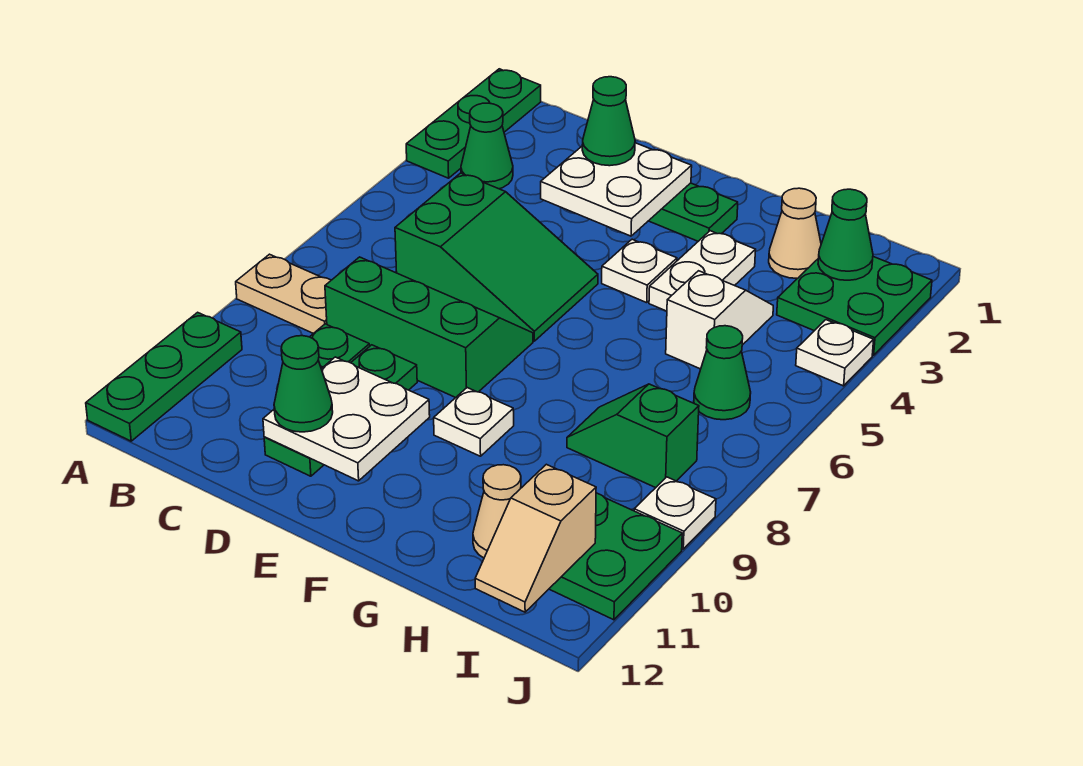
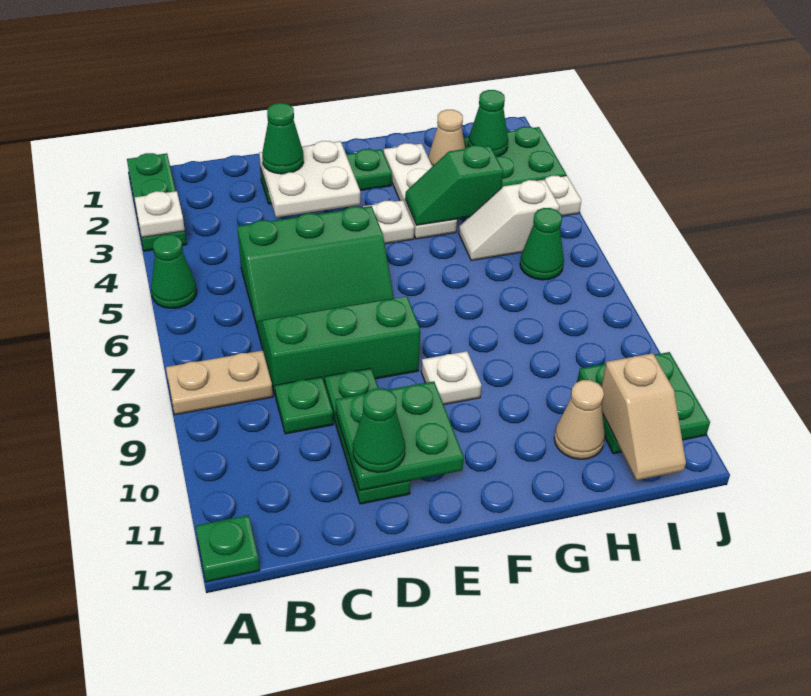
green 1x3 plate [86,312,242,441] -> green 1x1 plate [196,515,260,582]
green 1x1 cone [461,103,513,189] -> green 1x1 cone moved to [151,234,197,308]
green 2x3 slope [395,173,598,341] -> green 2x3 slope turned to [237,206,394,326]
white 2x2 plate [263,357,430,481] -> green 2x2 plate [336,381,464,491]
white 1x2 plate [649,231,756,311] -> white 1x3 plate [384,143,457,239]
white 1x2 slope [666,271,773,369] -> white 1x2 slope turned to [459,180,559,261]
green 1x2 slope [567,384,699,488] -> green 1x2 slope moved to [405,145,503,225]
white 1x1 plate [634,477,716,549] -> white 1x1 plate moved to [134,191,185,238]

